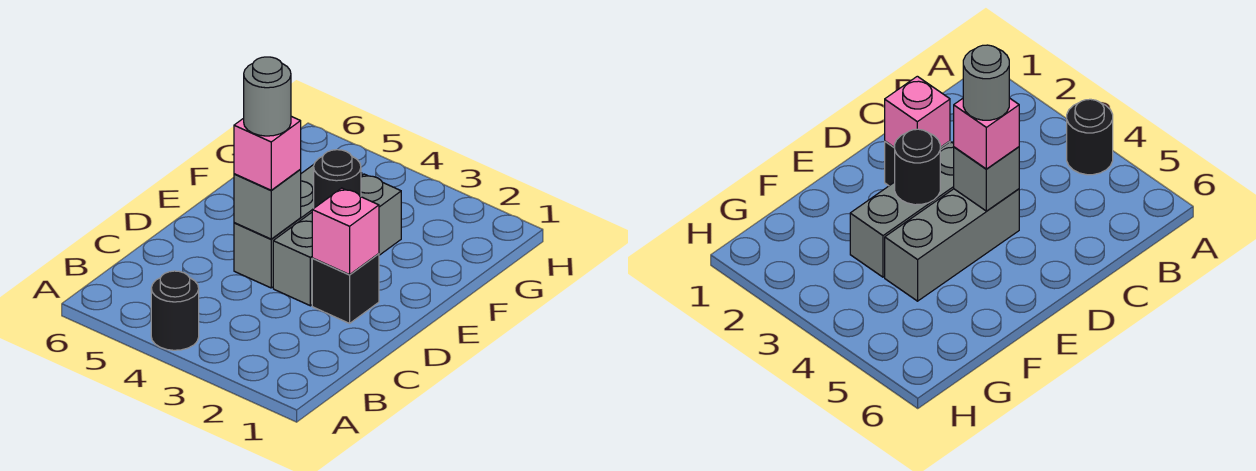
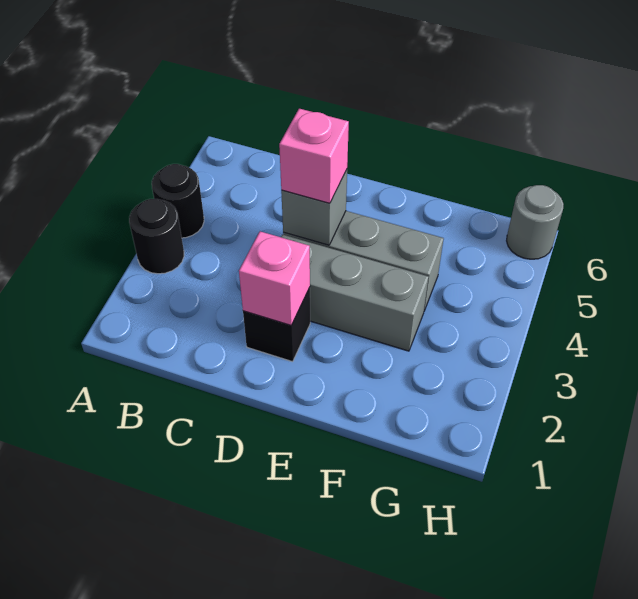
grey 1x1 round brick [244,57,291,136] -> grey 1x1 round brick moved to [507,185,564,259]
black 1x1 round brick [314,150,361,208] -> black 1x1 round brick moved to [129,199,184,274]

